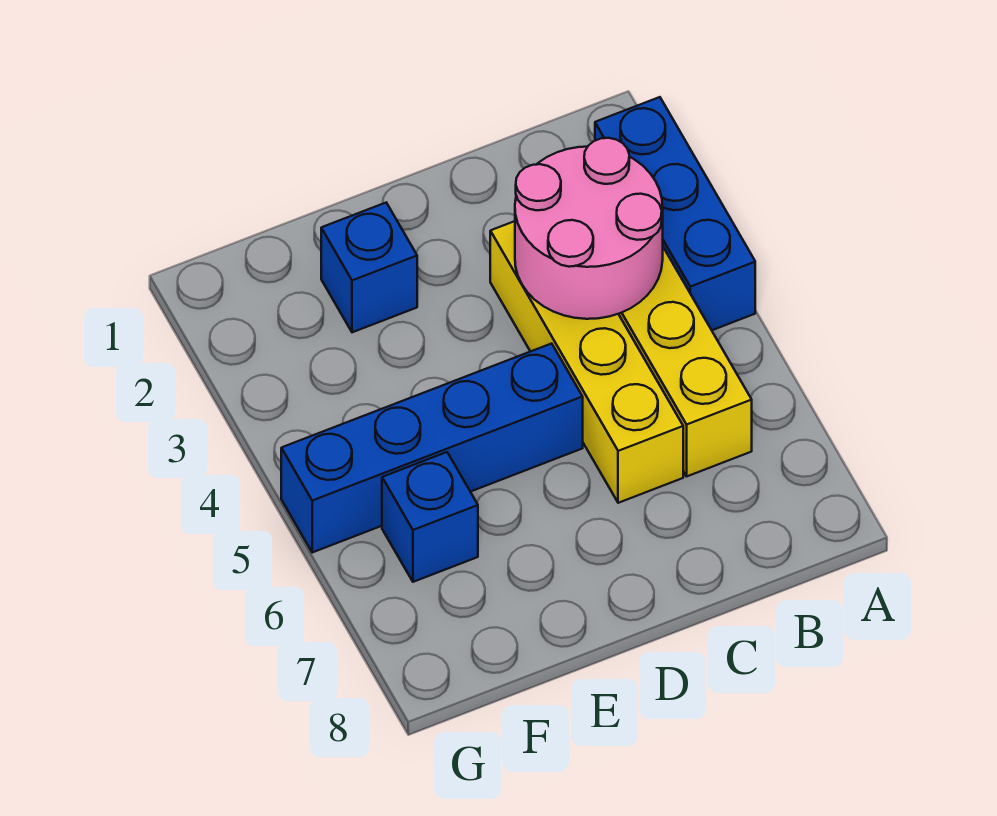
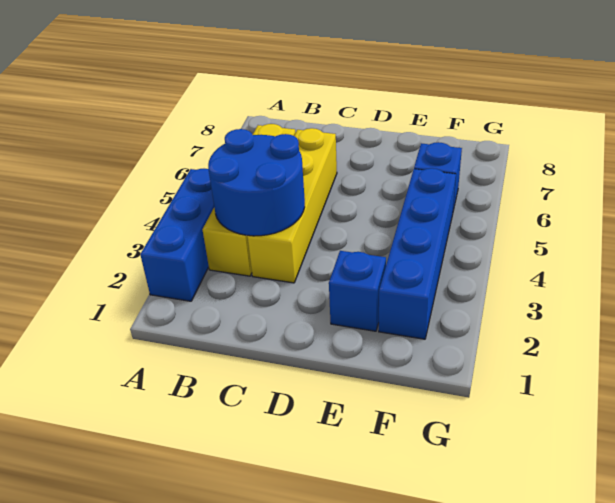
pink 2x2 round brick [515,138,663,319] -> blue 2x2 round brick [208,129,305,236]
blue 1x4 brick [281,343,583,552] -> blue 1x4 brick turned to [379,168,456,339]

